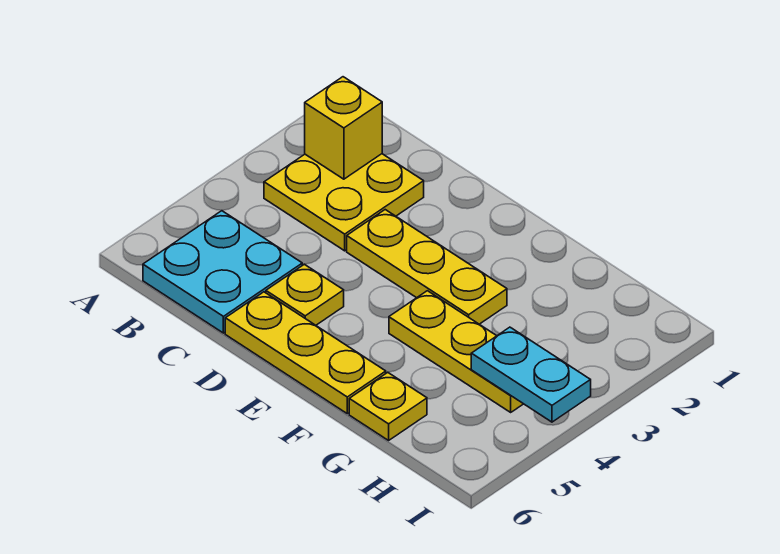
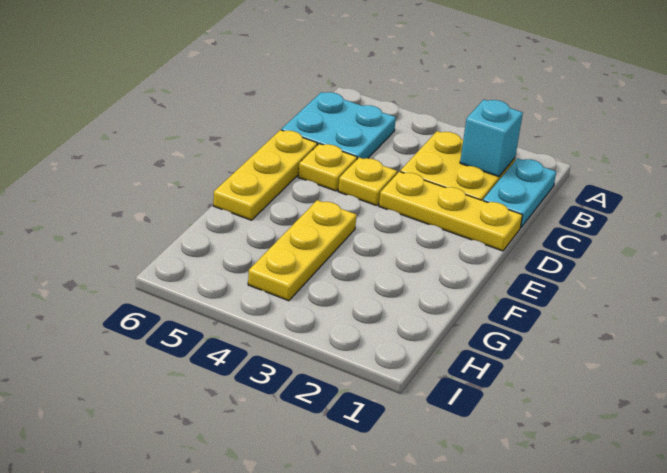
yellow 1x1 brick [305,77,382,179] -> cyan 1x1 brick [460,100,523,177]
yellow 1x3 plate [347,210,507,324] -> yellow 1x3 plate turned to [379,172,522,251]
yellow 1x1 plate [349,373,427,440] -> yellow 1x1 plate moved to [338,157,397,206]
cyan 1x2 plate [471,327,591,422] -> cyan 1x2 plate moved to [483,158,556,228]

